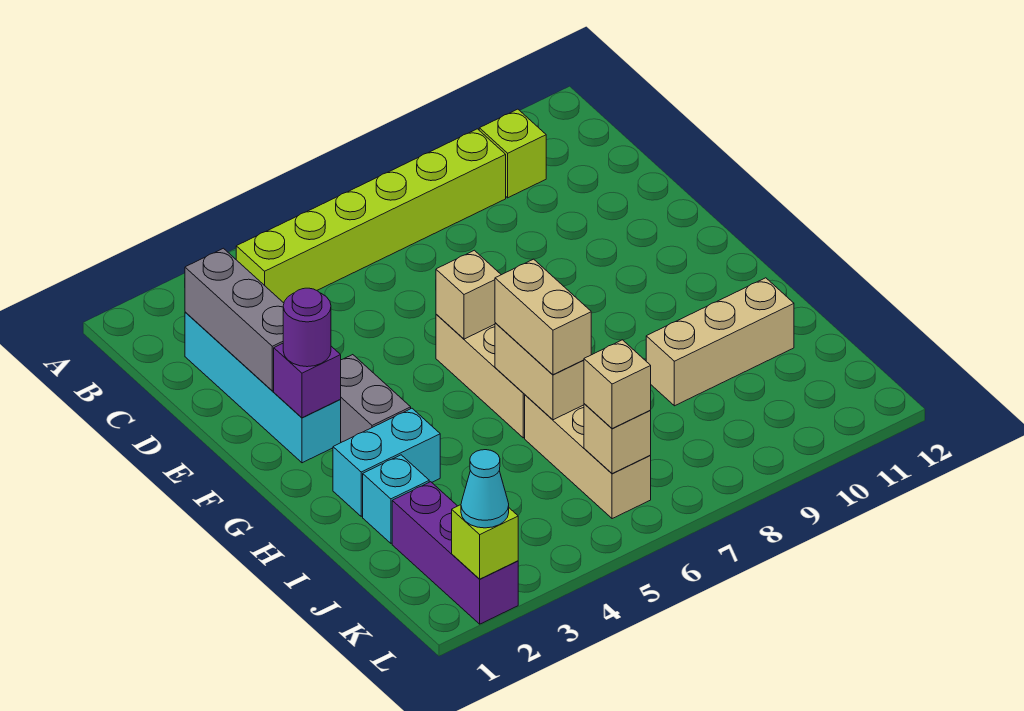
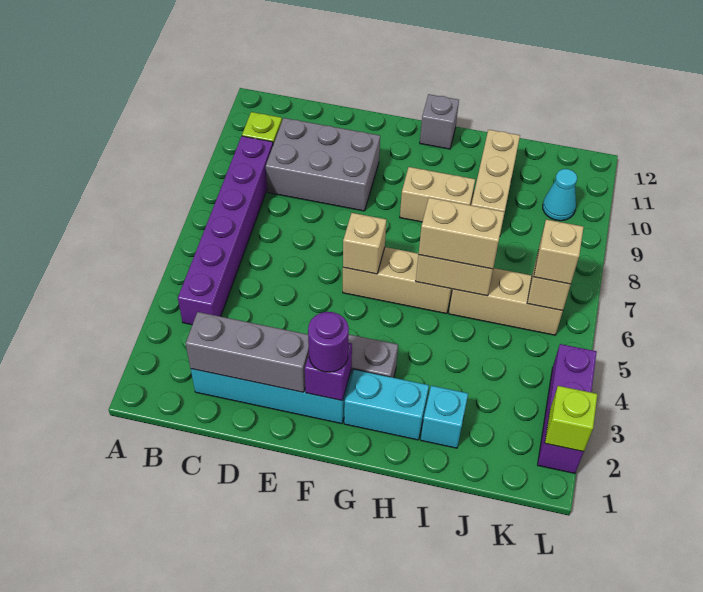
lime 1x6 brick [236,129,506,303] -> purple 1x6 brick [178,136,273,325]
none -> grey 2x3 brick [266,118,380,211]
none -> tan 1x2 brick [400,167,475,222]
none -> grey 1x1 brick [420,94,459,149]
cyan 1x2 brick [333,408,440,516] -> cyan 1x2 brick turned to [344,370,429,440]
purple 1x3 brick [392,482,518,624] -> purple 1x3 brick turned to [538,344,597,473]
cyan 1x1 cone [461,450,509,528] -> cyan 1x1 cone moved to [543,169,577,221]

